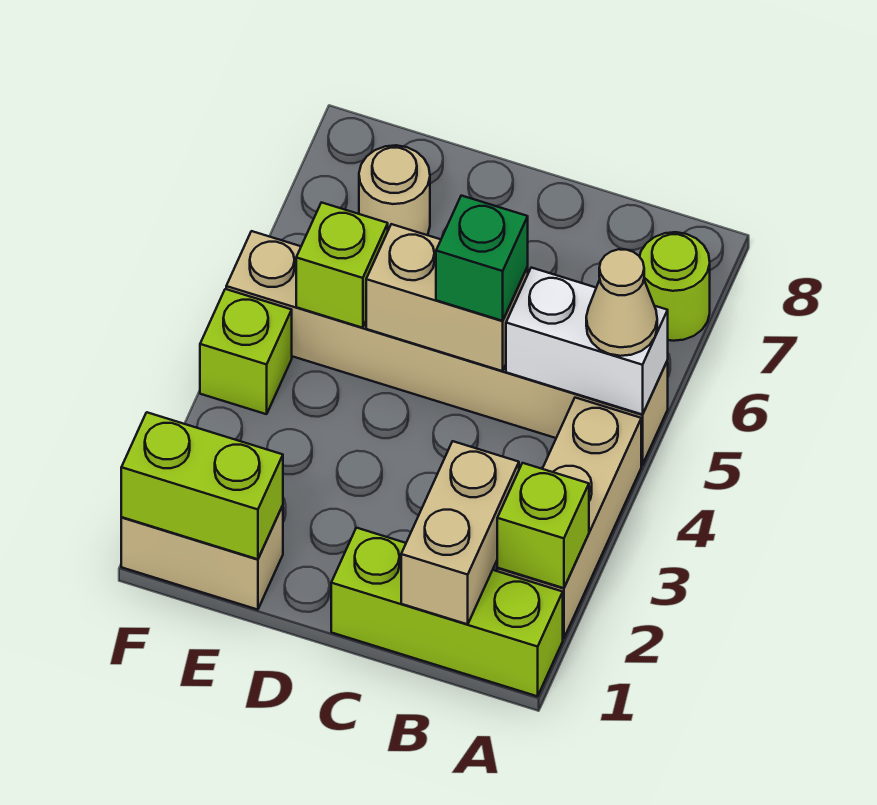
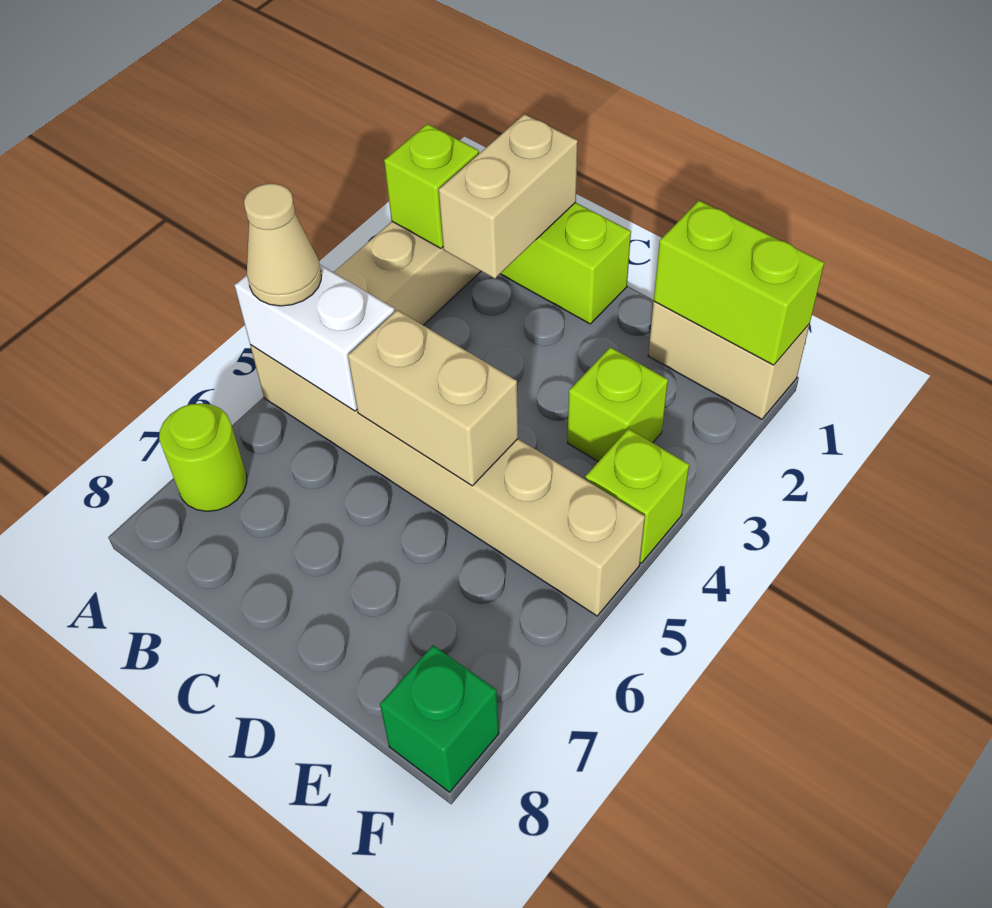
green 1x1 brick [436,196,528,321] -> green 1x1 brick moved to [380,645,499,792]
lime 1x1 brick [296,202,388,328] -> lime 1x1 brick moved to [568,347,668,462]
tan 1x1 round brick [359,145,430,235] -> none

